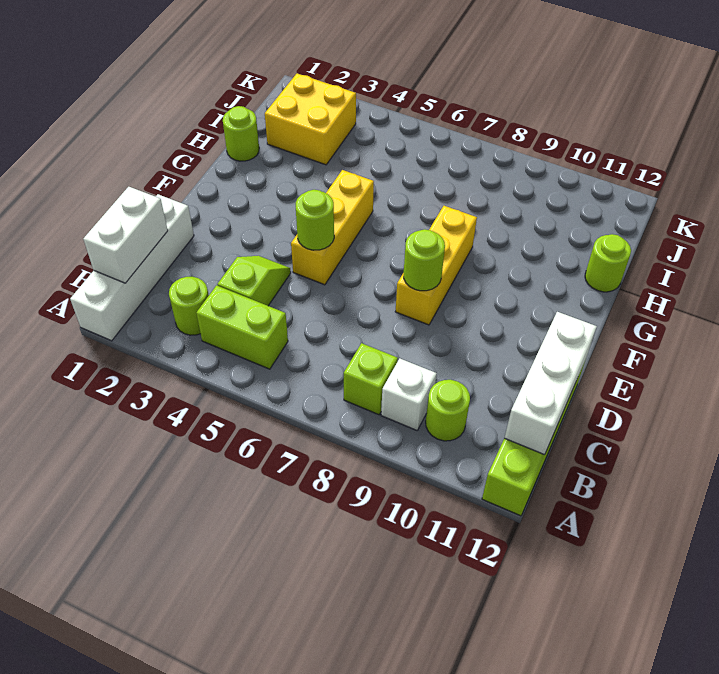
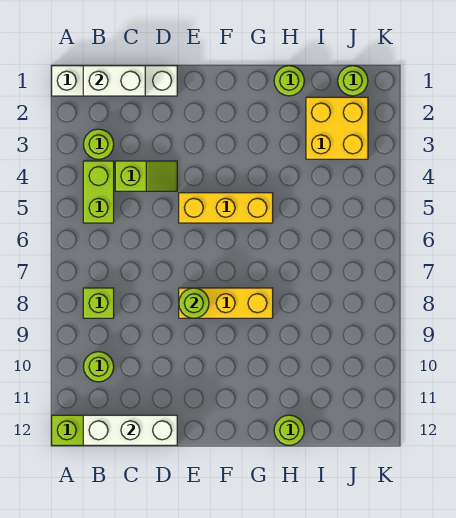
white 1x1 brick [381,358,437,430] -> none
lime 1x1 round brick [296,190,334,250] -> lime 1x1 round brick moved to [338,66,368,96]

